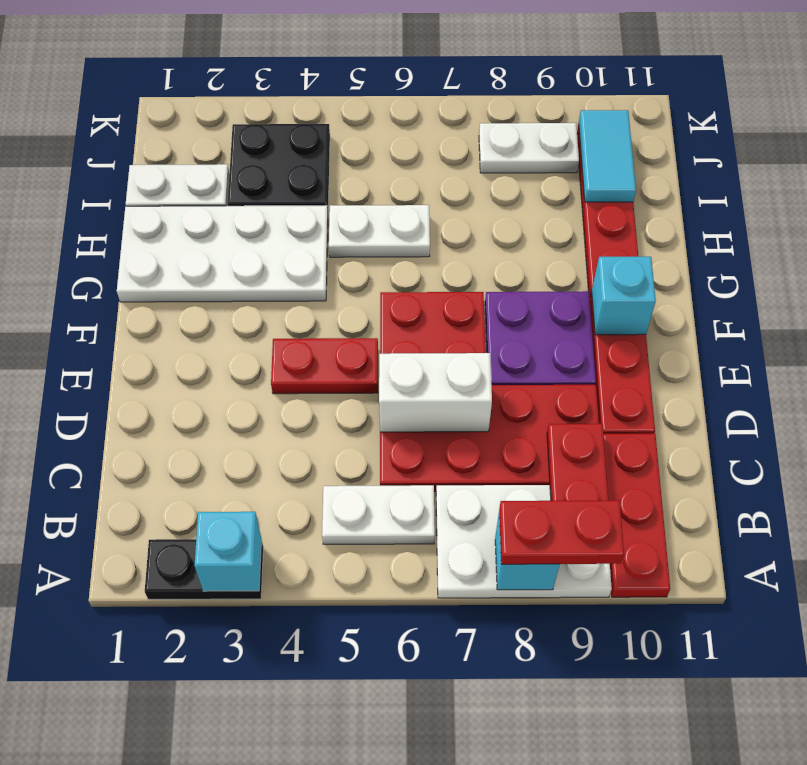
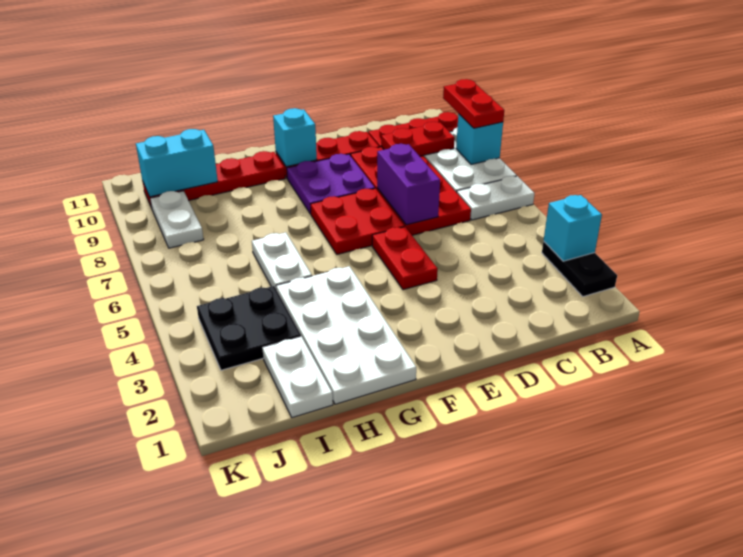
white 1x2 plate [322,485,435,544] -> white 1x2 plate turned to [457,176,535,220]
white 1x2 brick [379,353,492,432] -> purple 1x2 brick [377,144,440,225]
cyan 1x2 tile [579,110,636,202] -> cyan 1x2 brick [136,129,218,197]

